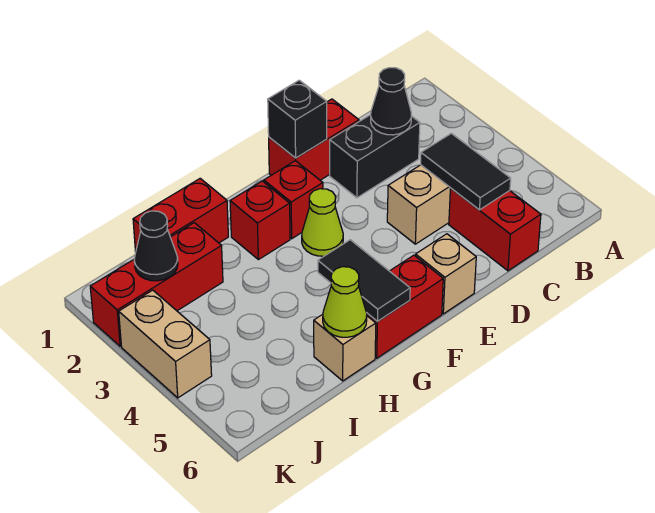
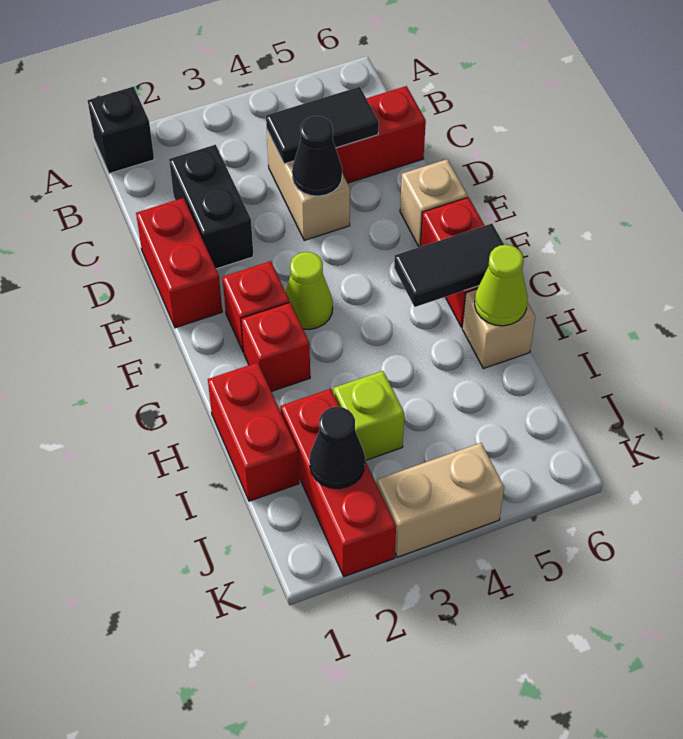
black 1x1 cone [371,68,411,135] -> black 1x1 cone moved to [292,116,342,196]
black 1x1 brick [268,80,327,158] -> black 1x1 brick moved to [88,87,154,174]
none -> lime 1x1 brick [334,371,404,461]

